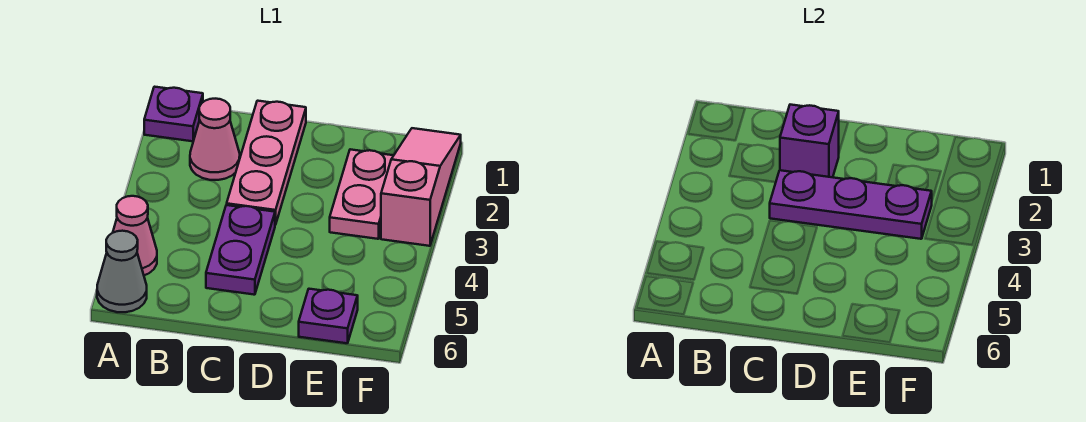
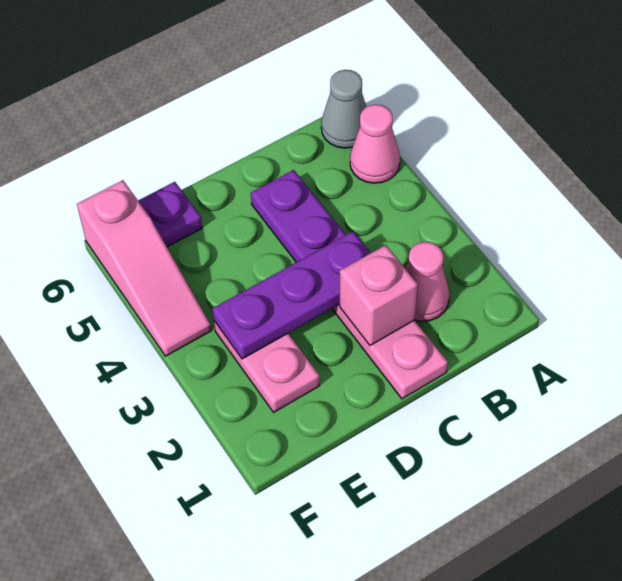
purple 1x1 plate [144,87,203,141] -> none
purple 1x1 brick [780,105,839,177] -> pink 1x1 brick [340,245,418,345]
pink 1x3 slope [381,128,461,246] -> pink 1x3 slope moved to [77,180,212,356]

